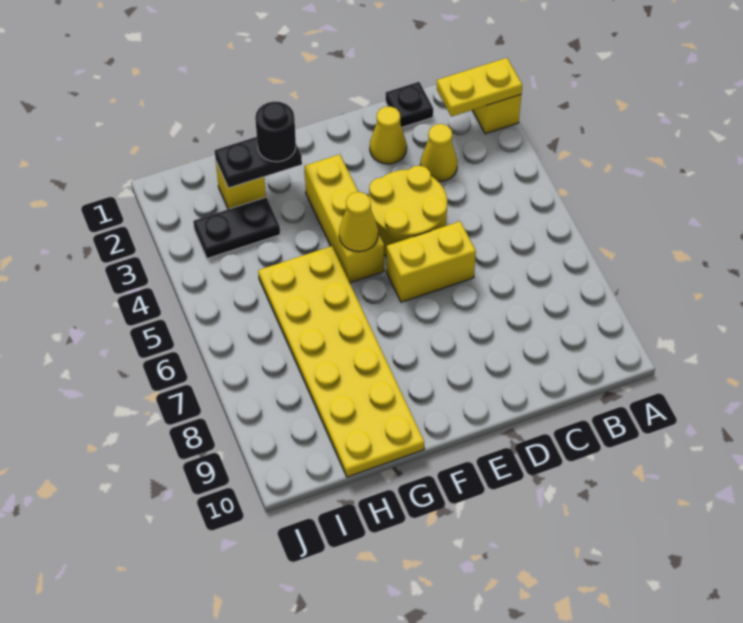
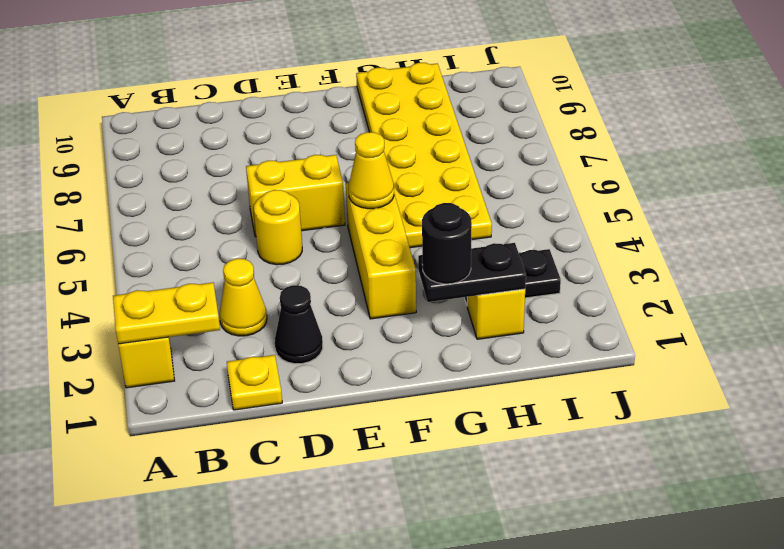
black 1x1 plate [386,82,433,127] -> yellow 1x1 plate [227,355,282,410]
yellow 1x1 cone [370,107,407,164] -> black 1x1 cone [275,285,323,364]
yellow 2x2 round brick [369,166,447,256] -> yellow 1x1 round brick [254,190,302,265]

